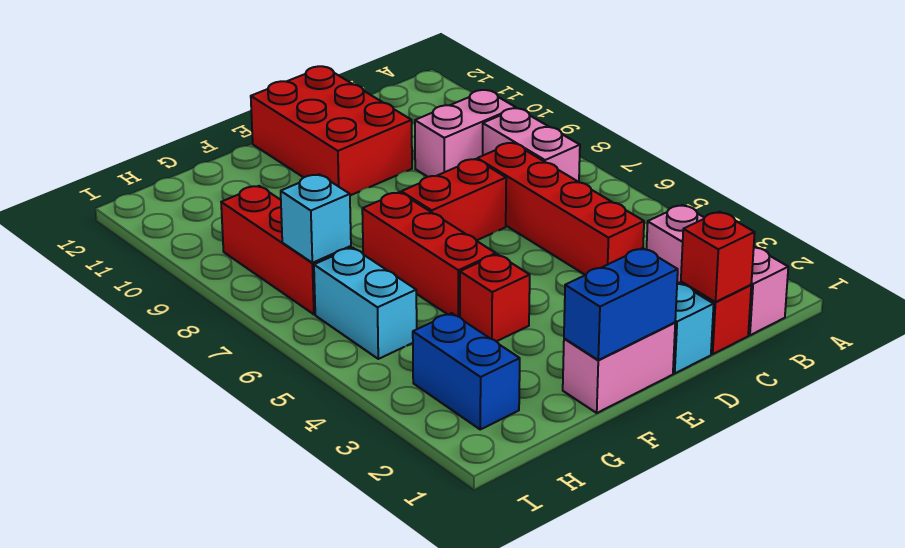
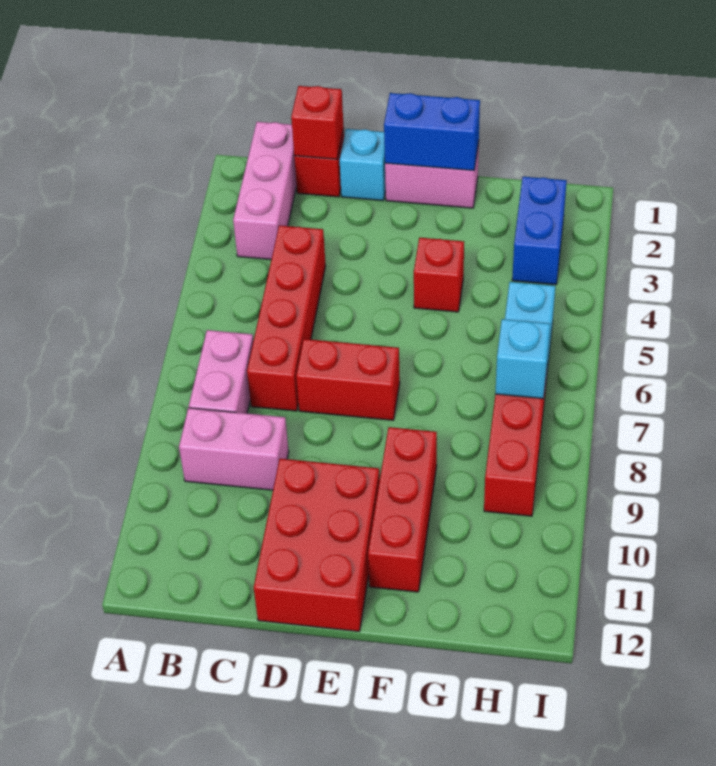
red 1x3 brick [362,192,496,317] -> red 1x3 brick moved to [368,427,437,592]

